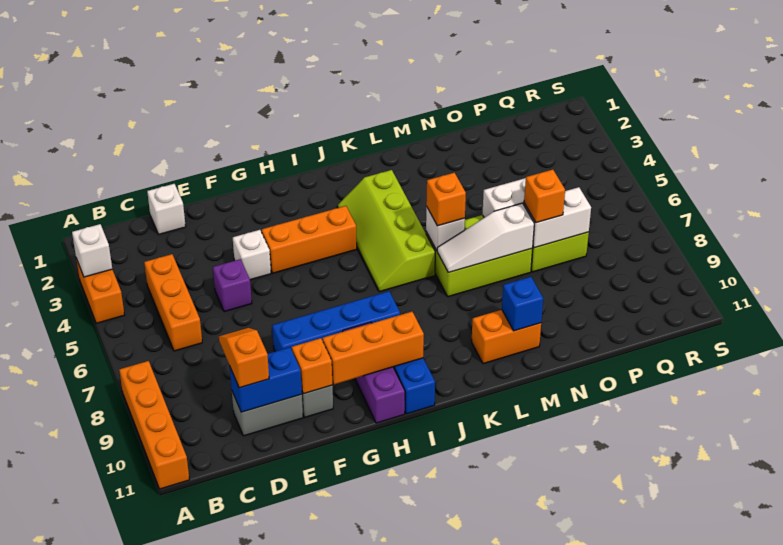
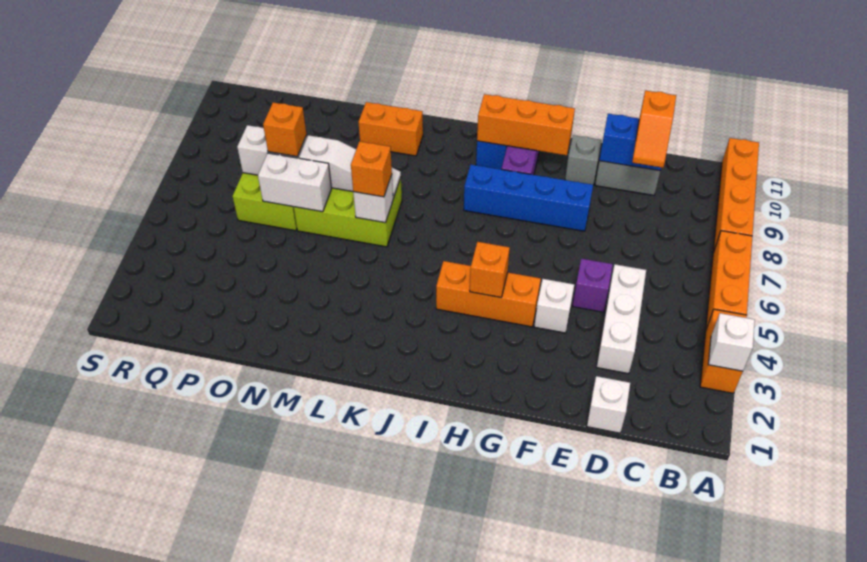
orange 1x3 brick [144,254,202,351] -> orange 1x3 brick moved to [706,231,752,329]
none -> white 1x3 brick [596,264,646,374]
orange 1x1 brick [292,338,332,394] -> orange 1x1 brick moved to [470,242,510,297]
lime 2x4 slope [338,170,435,292] -> none
blue 1x1 brick [502,277,543,331] -> none

